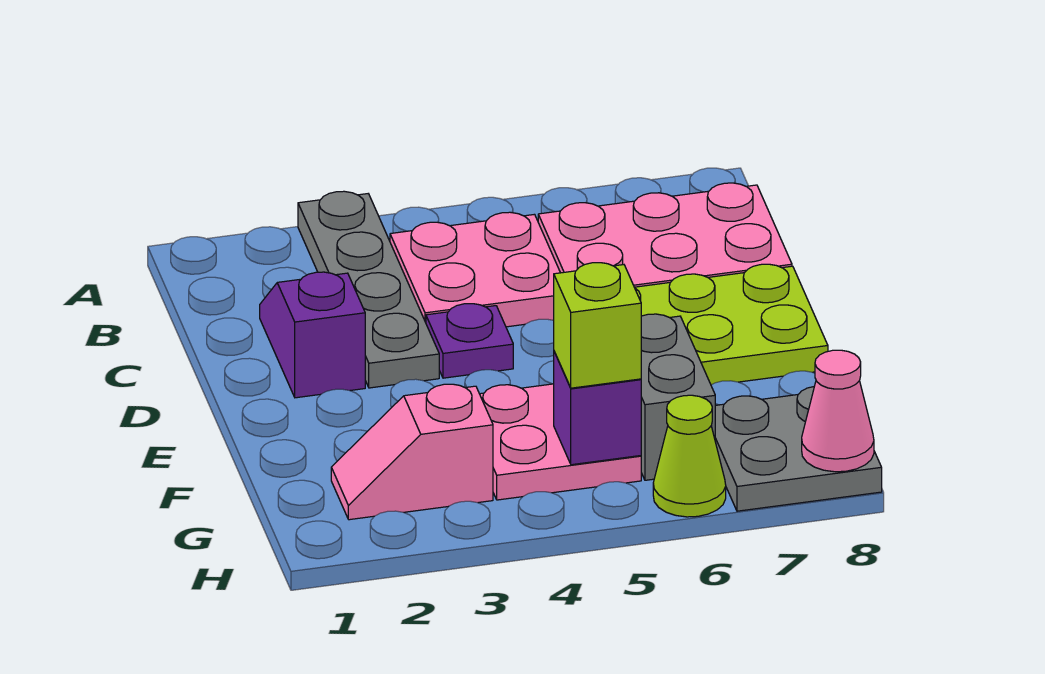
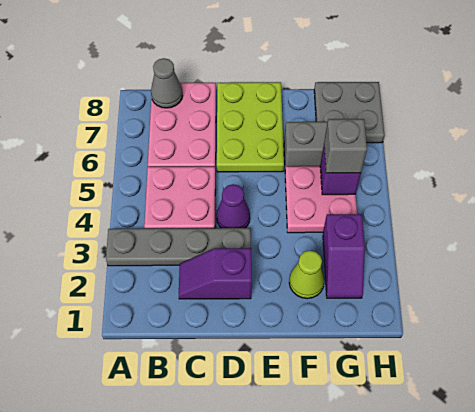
none -> grey 1x1 cone [151,58,183,108]
purple 1x1 plate [426,304,513,378] -> purple 1x1 cone [217,184,250,228]
pink 1x2 slope [331,384,493,520] -> purple 1x2 slope [323,214,365,298]
lime 1x1 brick [554,263,641,388] -> grey 1x1 brick [324,119,367,173]
lime 1x1 cone [653,395,726,517] -> lime 1x1 cone moved to [289,251,325,299]
pink 1x1 cone [802,350,874,472] -> none

